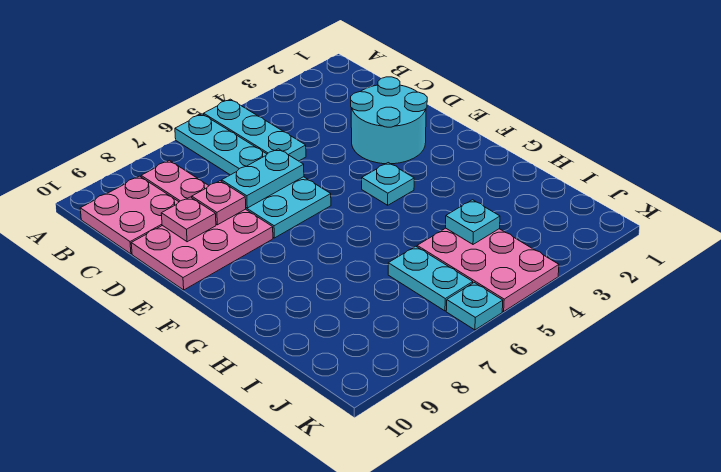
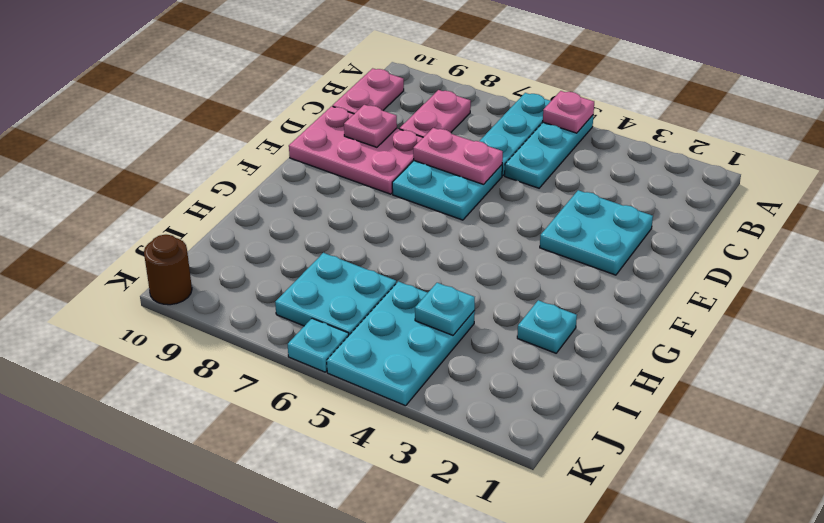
pink 2x2 plate [80,176,179,254] -> pink 1x2 plate [332,68,404,114]
cyan 2x2 round brick [351,77,427,164] -> cyan 2x2 plate [540,190,653,275]
cyan 1x2 plate [222,149,304,208] -> pink 1x2 plate [413,128,503,185]
pink 1x1 plate [192,181,246,225] -> pink 1x1 plate moved to [543,91,594,133]
cyan 1x1 plate [362,163,414,205] -> cyan 1x1 plate moved to [517,300,577,353]
pink 2x3 plate [417,228,559,311] -> cyan 2x3 plate [327,281,475,406]
cyan 1x2 plate [388,246,473,311] -> cyan 2x2 plate [275,253,396,335]
none -> brown 1x1 round brick [144,235,192,305]

